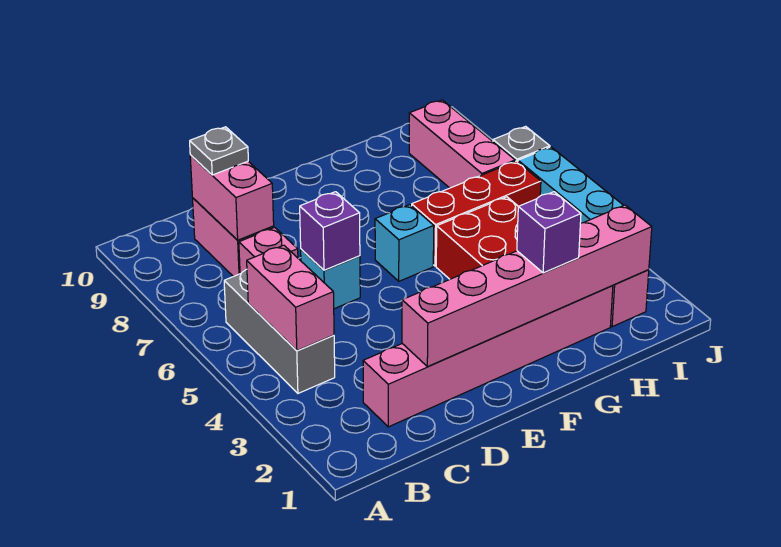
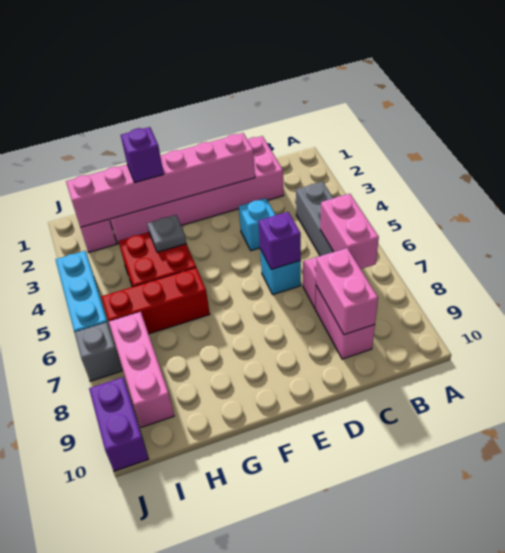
pink 1x2 brick [247,245,334,351] -> pink 1x2 brick moved to [320,194,379,269]
pink 1x6 brick [363,286,613,427] -> pink 2x6 brick [109,136,284,244]
grey 1x1 plate [190,127,248,175] -> grey 1x1 plate moved to [147,215,186,252]
cyan 1x1 brick [375,205,434,281] -> cyan 1x1 brick moved to [239,198,275,251]
none -> purple 1x2 brick [89,377,149,471]

